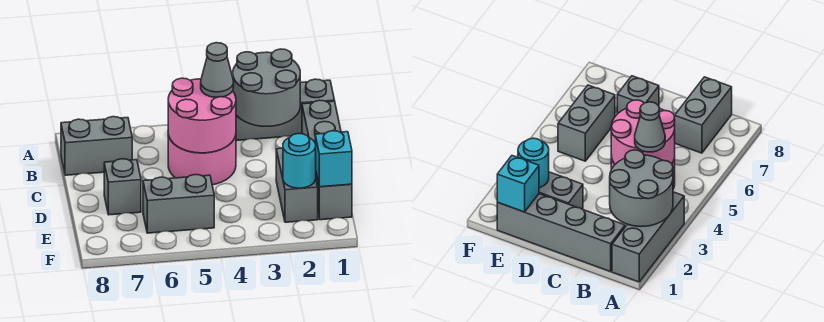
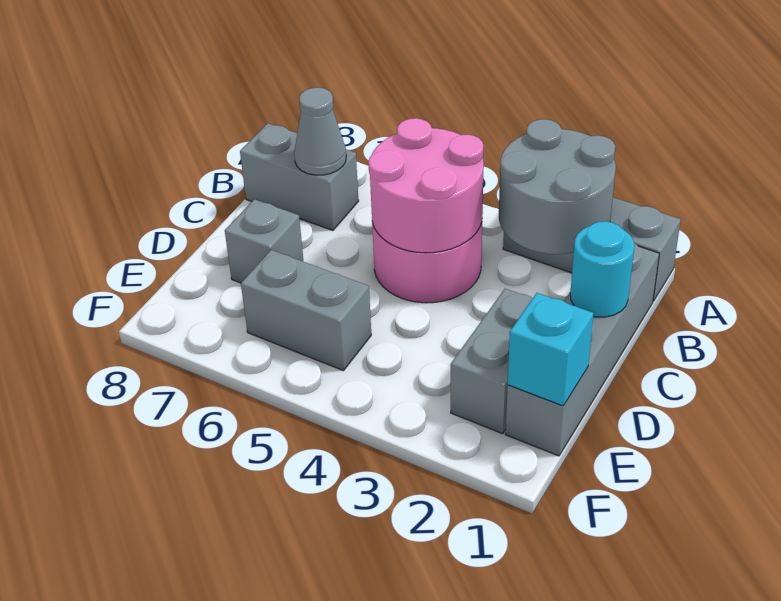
grey 1x1 cone [201,43,234,97] -> grey 1x1 cone moved to [294,87,346,175]
cyan 1x1 round brick [283,134,316,188] -> cyan 1x1 round brick moved to [570,221,634,317]

